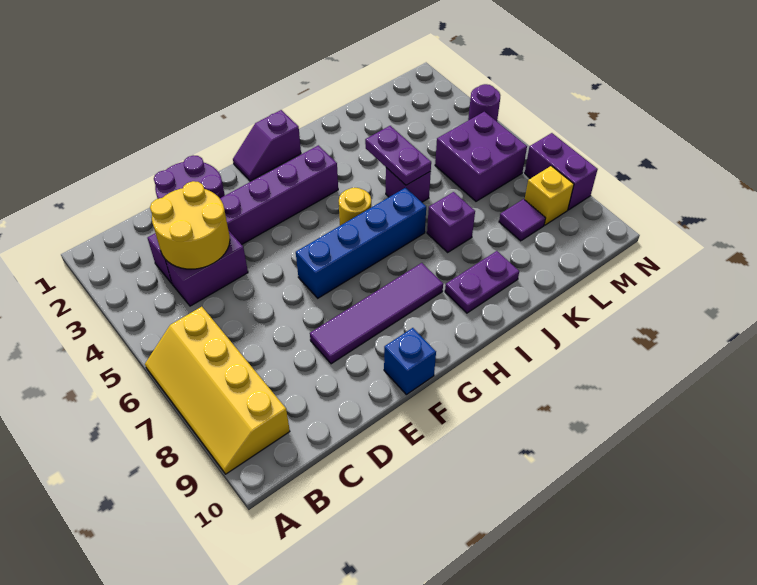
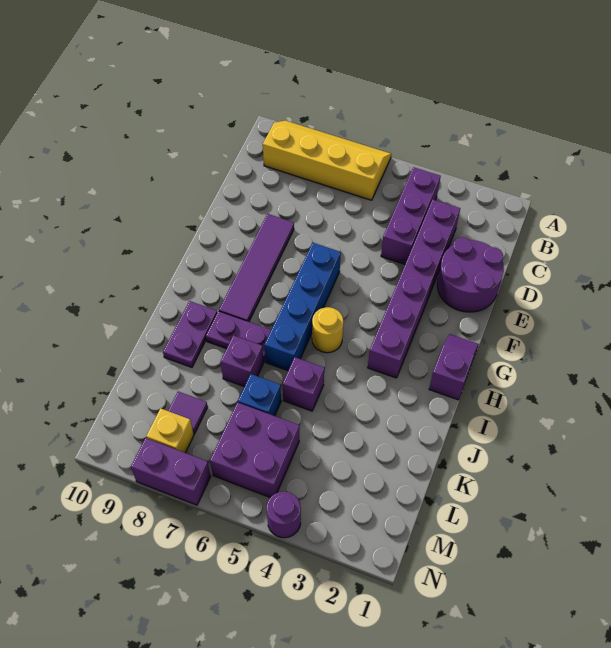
yellow 2x2 round brick [150,181,230,269] -> none
purple 1x2 brick [166,231,248,306] -> purple 1x3 brick [381,167,441,264]
blue 1x1 brick [384,328,436,395] -> blue 1x1 brick moved to [238,374,281,416]
purple 1x2 plate [365,126,431,185] -> purple 1x2 plate moved to [206,311,271,362]

